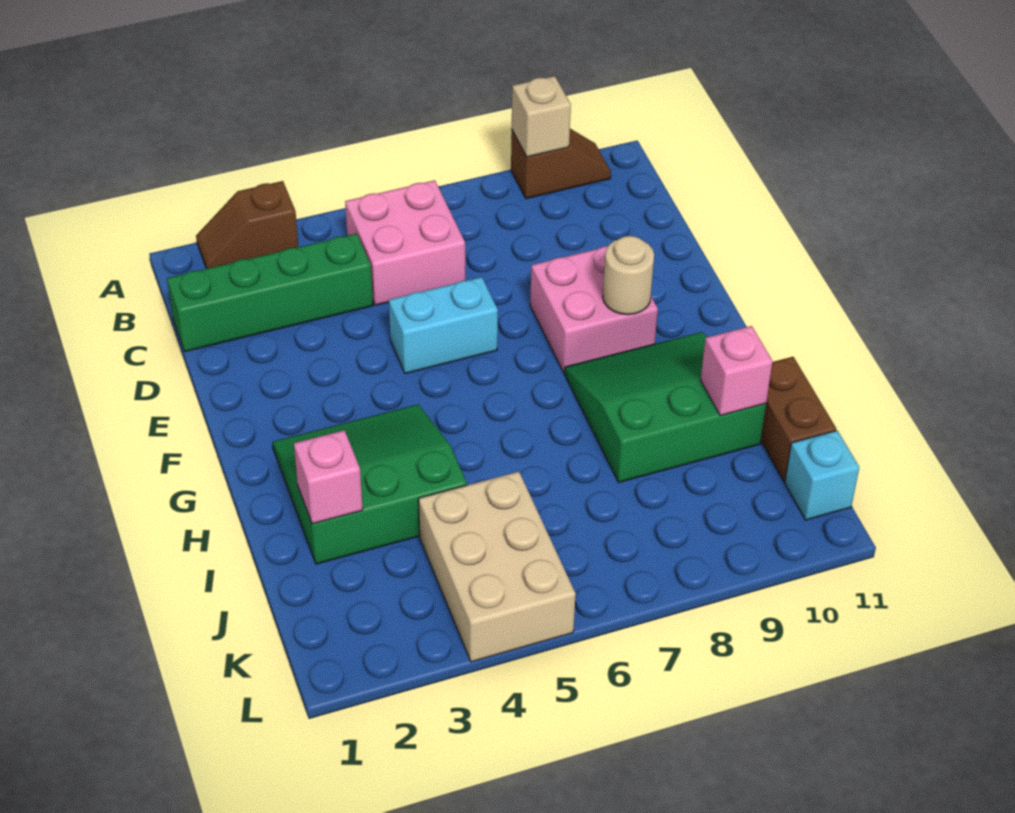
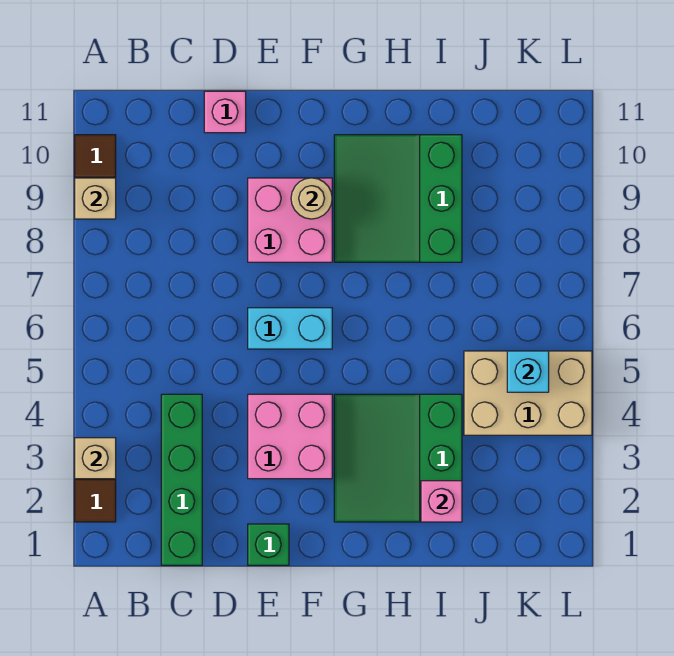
none -> tan 1x1 brick [75,438,116,479]
pink 2x2 brick [345,180,465,305] -> pink 2x2 brick moved to [248,394,332,479]
none -> green 1x1 brick [248,524,289,565]
cyan 1x2 brick [389,277,498,374] -> cyan 1x2 brick turned to [248,308,332,349]
pink 1x1 brick [701,326,773,416] -> pink 1x1 brick moved to [204,91,246,133]
brown 1x2 brick [761,357,836,481] -> none
cyan 1x1 brick [785,430,859,520] -> cyan 1x1 brick moved to [507,351,549,392]

